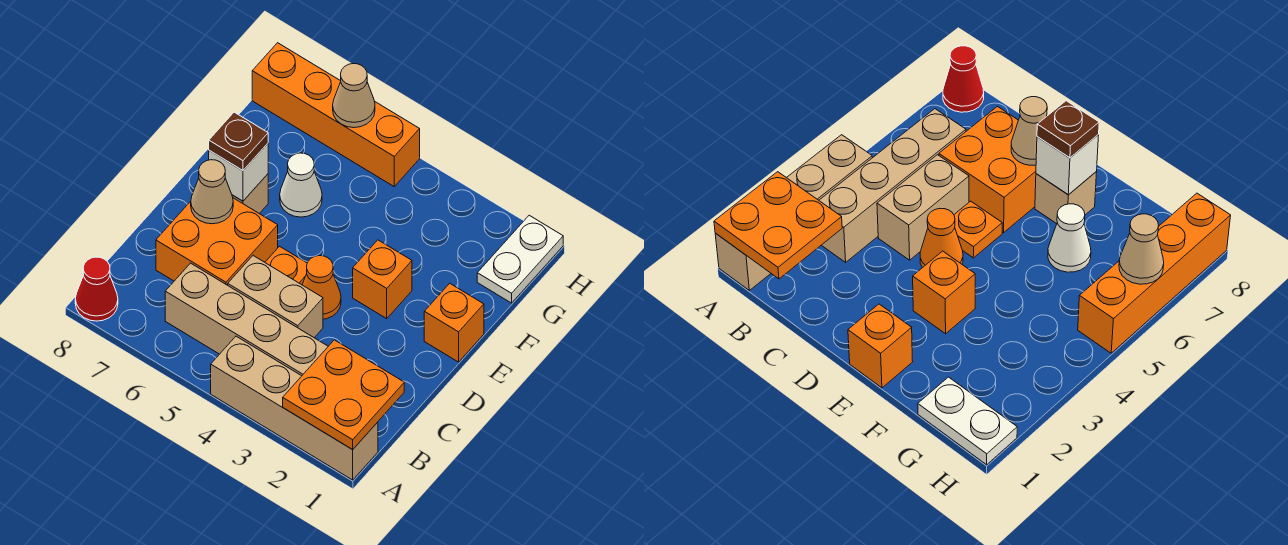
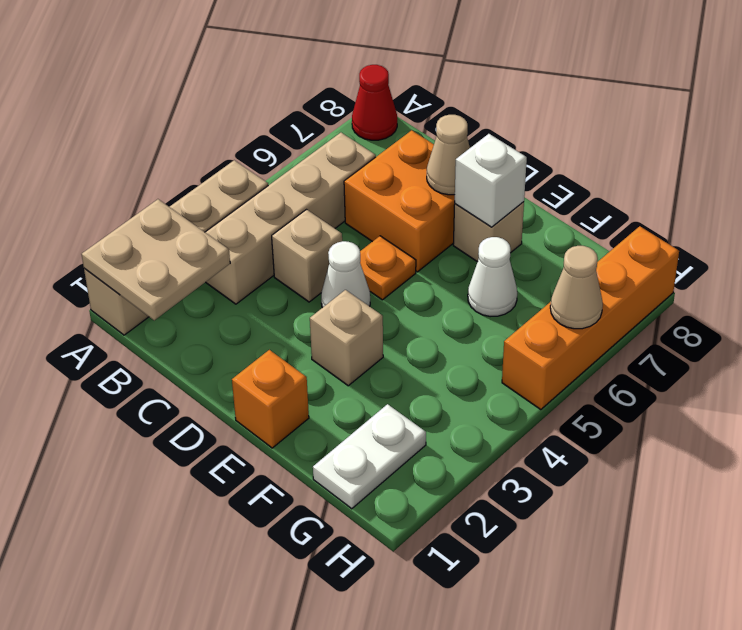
orange 2x2 plate [283,340,404,450] -> tan 2x2 plate [82,199,230,320]
tan 1x2 brick [228,256,323,338] -> tan 1x1 brick [272,210,342,302]
orange 1x1 cone [302,256,341,319] -> white 1x1 cone [321,241,370,308]
orange 1x1 brick [353,240,412,318] -> tan 1x1 brick [310,290,383,386]
brown 1x1 plate [209,112,268,171] -> none
white 1x2 plate [477,215,563,303] -> white 1x2 plate turned to [313,404,426,509]

